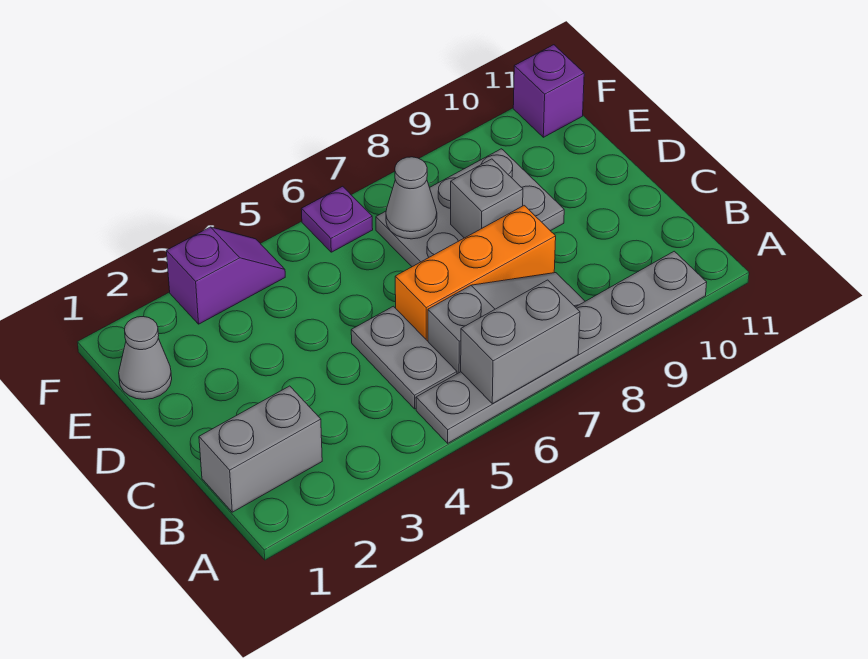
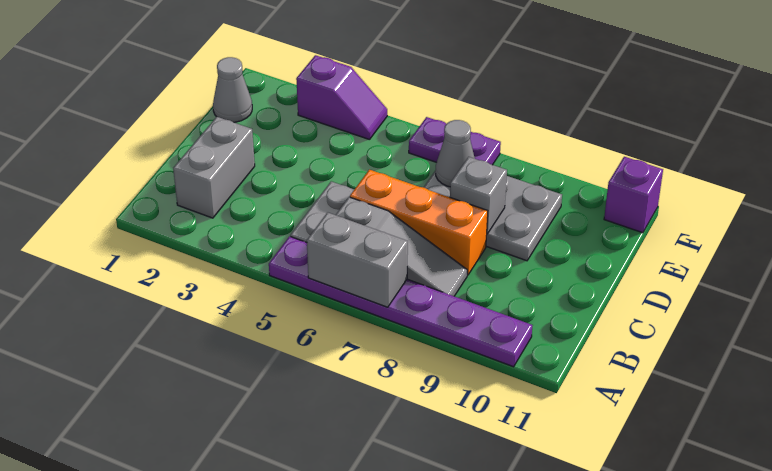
grey 1x6 plate [416,251,707,443] -> purple 1x6 plate [269,236,532,367]
grey 1x2 brick [199,386,322,512] -> grey 1x2 brick turned to [173,117,255,218]
purple 1x1 plate [301,186,373,252] -> purple 1x2 plate [409,117,501,165]

